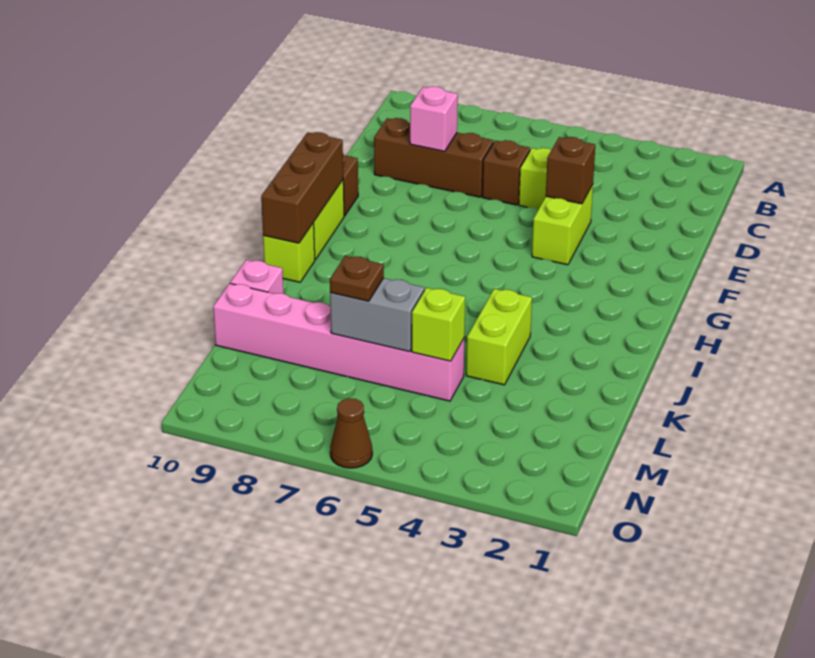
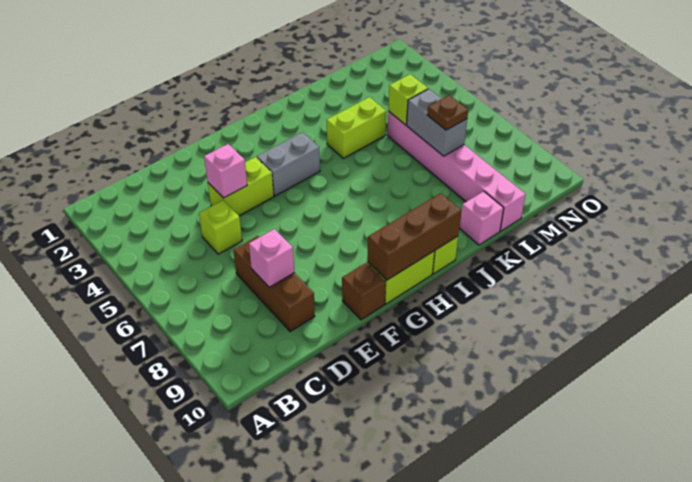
brown 1x1 brick [482,140,530,205] -> none
brown 1x1 brick [546,137,595,204] -> pink 1x1 brick [204,144,247,198]
none -> grey 1x2 brick [257,132,320,196]
brown 1x1 cone [330,398,372,468] -> none

